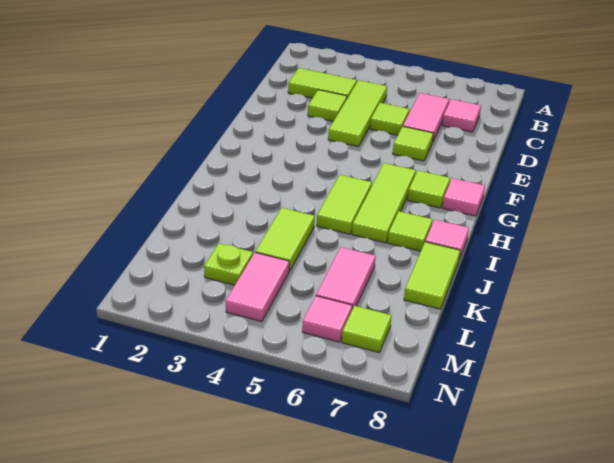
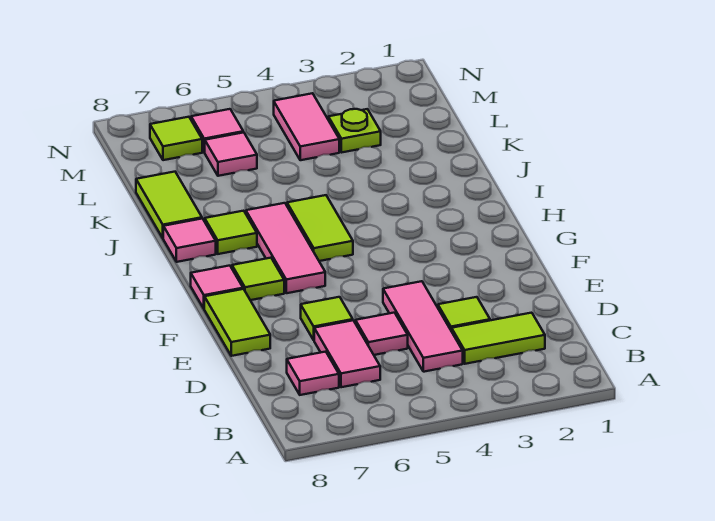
lime 1x3 tile [328,80,387,147] -> pink 1x3 tile [383,281,463,372]
lime 1x1 tile [370,103,410,135] -> pink 1x1 tile [355,313,408,355]
lime 1x3 tile [352,163,416,243] -> pink 1x3 tile [246,203,325,293]
lime 1x2 tile [255,208,315,271] -> lime 1x2 tile moved to [204,289,270,356]
pink 1x2 tile [316,247,376,309] -> pink 1x1 tile [205,132,257,176]

